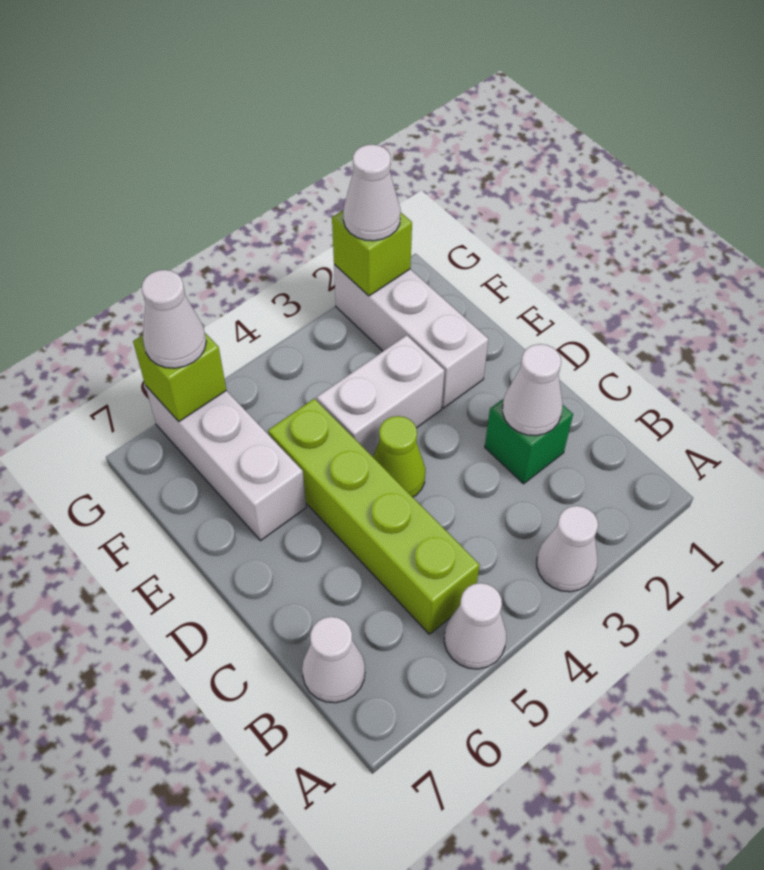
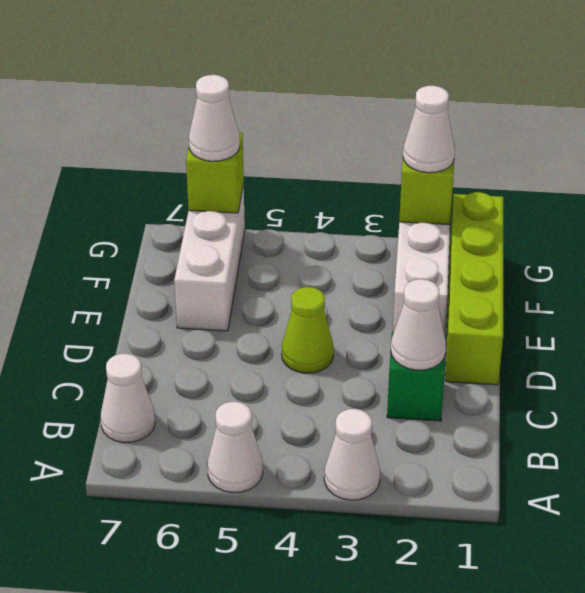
lime 1x4 brick [268,399,480,634] -> lime 1x4 brick moved to [445,192,503,385]
white 1x2 brick [317,335,445,457] -> none

